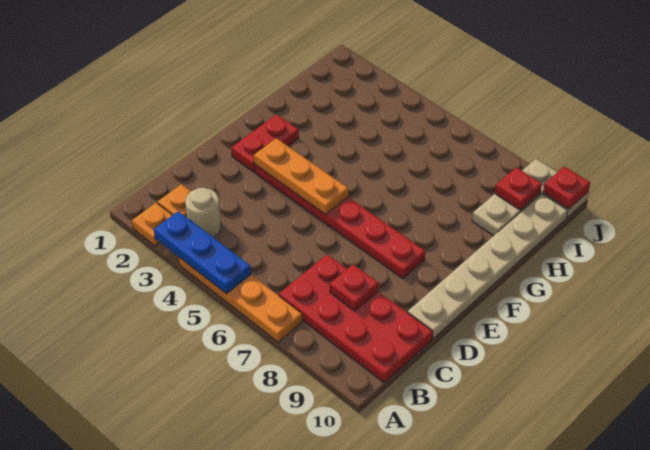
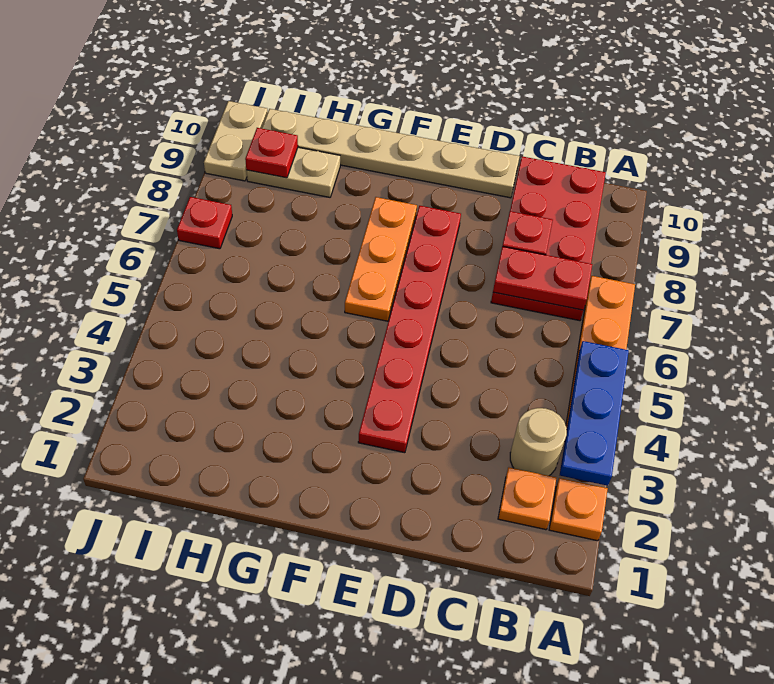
red 1x2 plate [231,114,299,172] -> red 1x2 plate moved to [493,247,592,310]
orange 1x3 plate [254,138,348,214] -> orange 1x3 plate moved to [345,197,417,321]
red 1x1 plate [543,166,590,209] -> red 1x1 plate moved to [177,197,232,249]

